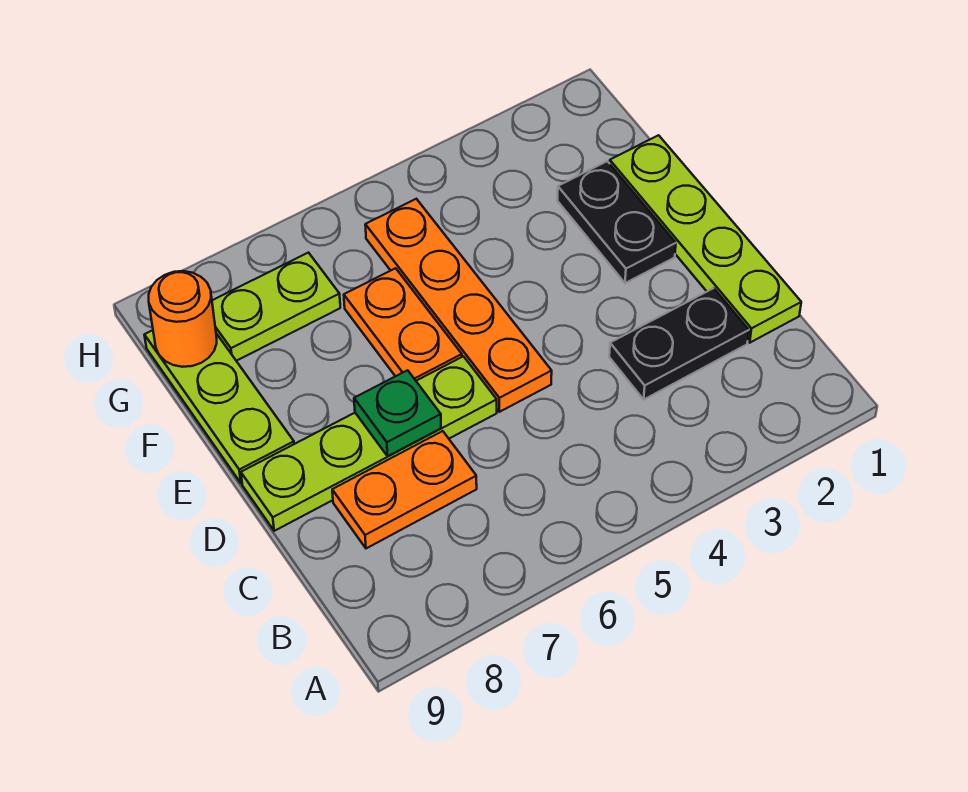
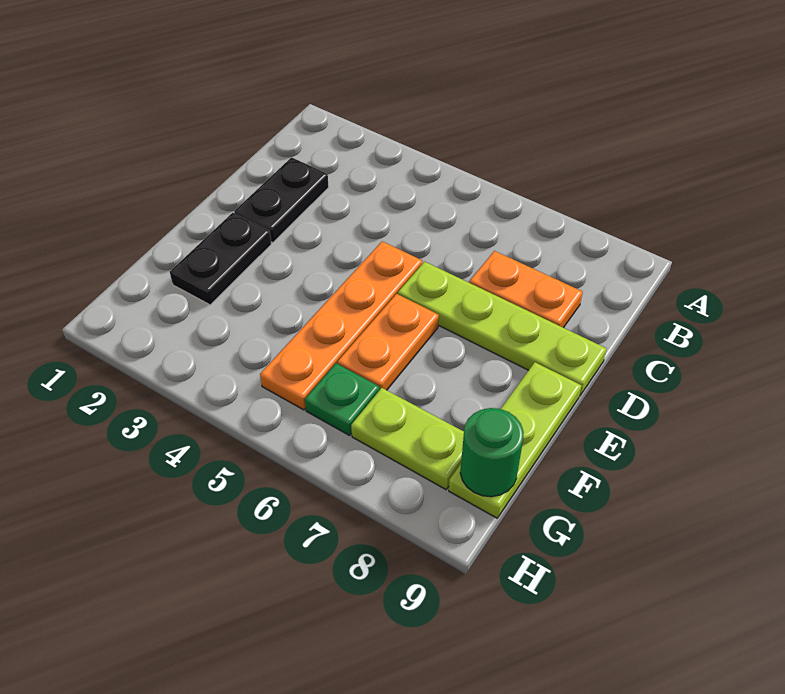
lime 1x4 plate [610,135,801,343] -> none
black 1x2 plate [609,288,749,399] -> black 1x2 plate turned to [234,157,329,243]
green 1x1 plate [354,370,441,456] -> green 1x1 plate moved to [305,363,380,435]
orange 1x1 round brick [149,271,217,367] -> green 1x1 round brick [460,408,524,497]

